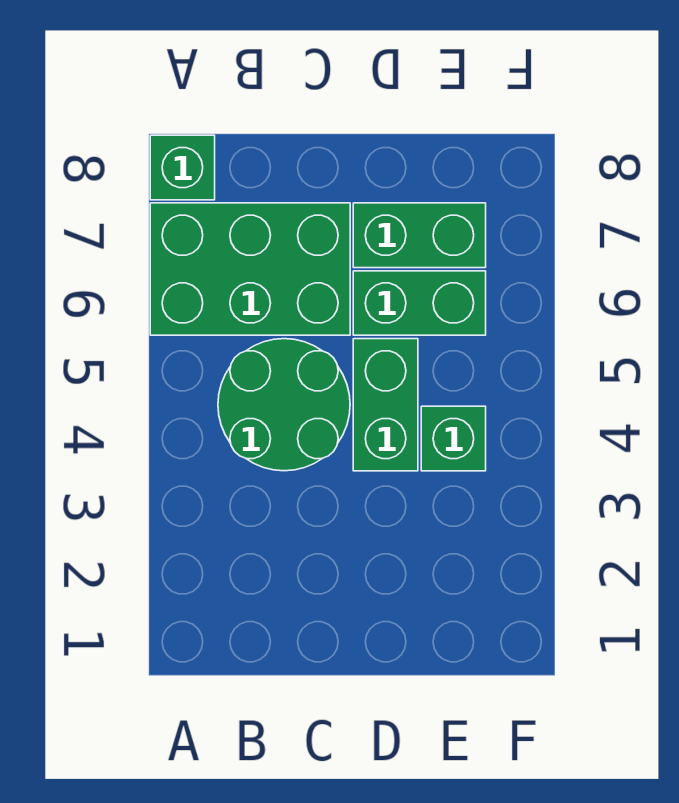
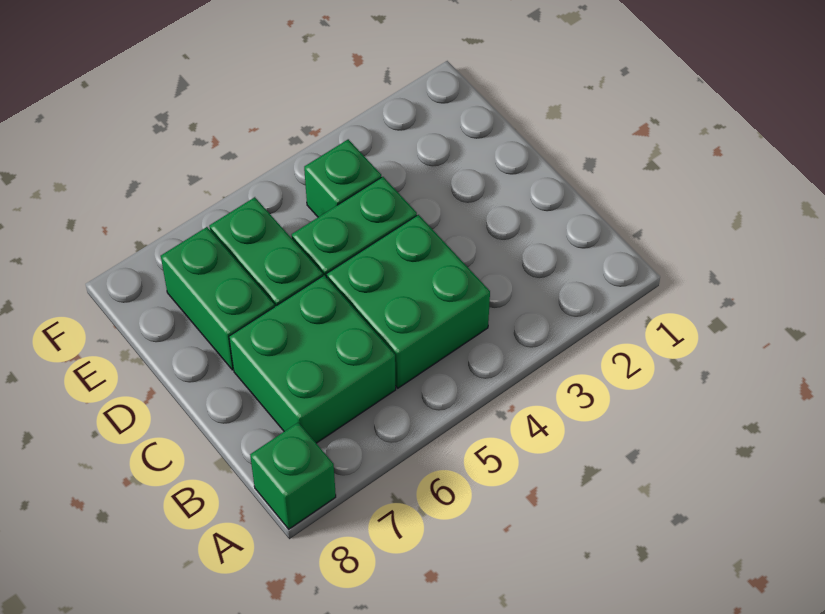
green 2x3 brick [150,203,350,335] -> green 2x2 brick [229,275,396,443]
green 2x2 round brick [218,339,350,471] -> green 2x2 brick [327,215,490,388]

